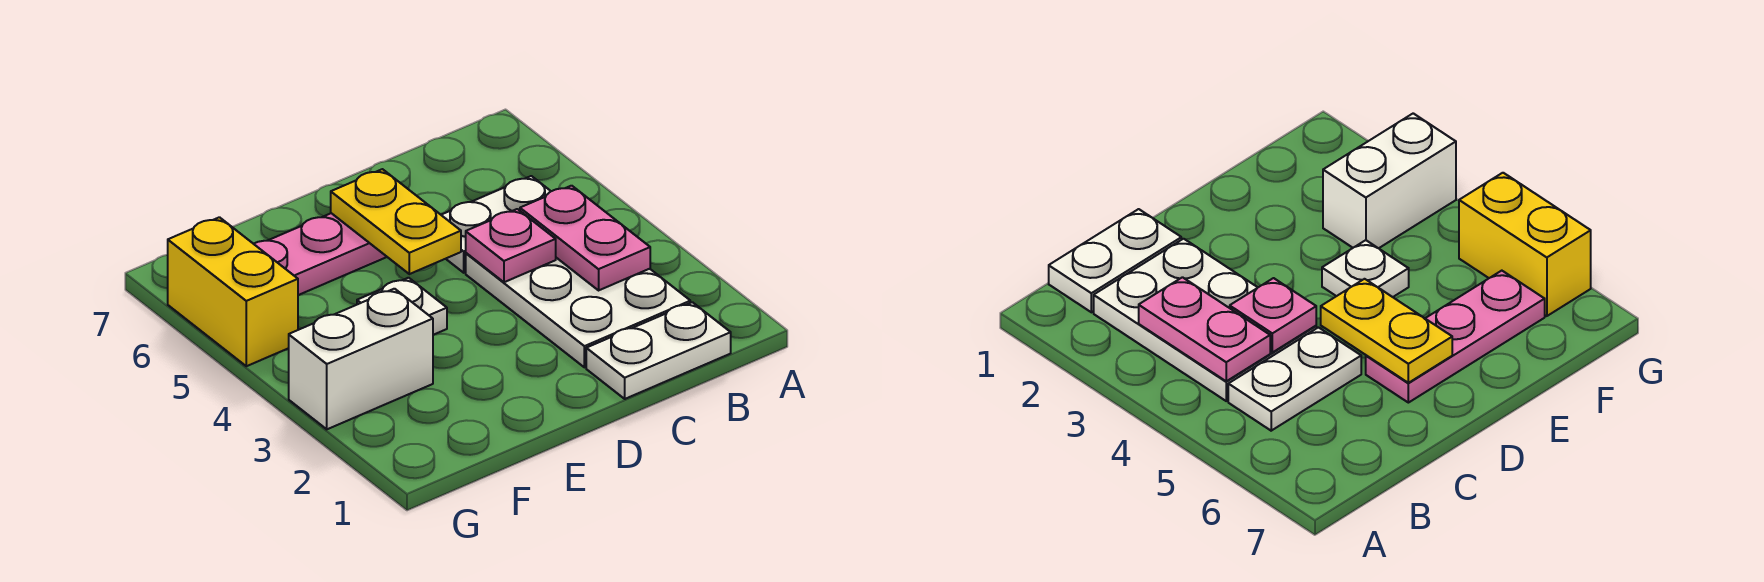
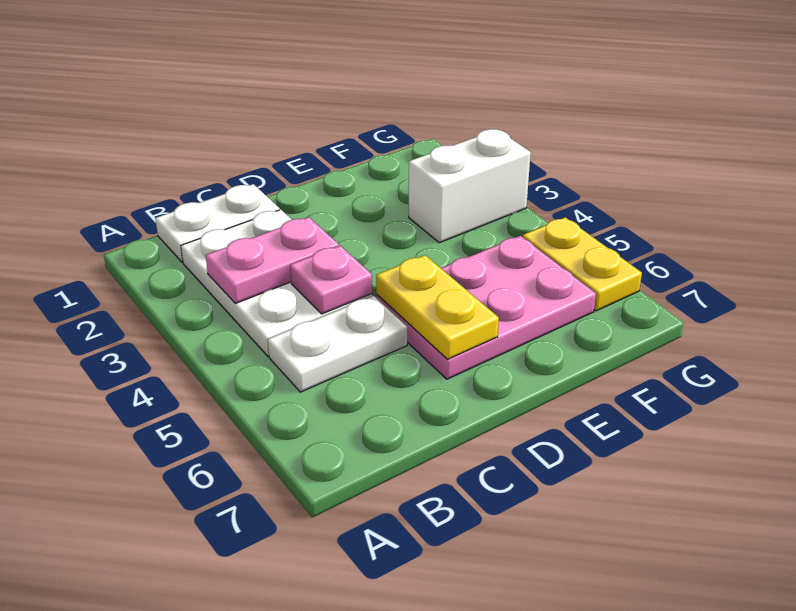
pink 1x2 plate [520,186,650,290] -> pink 1x2 plate turned to [206,217,339,303]
pink 1x3 plate [254,213,387,295] -> pink 2x3 plate [376,236,596,379]
white 1x1 plate [357,278,447,335] -> none
yellow 1x2 brick [168,217,298,366] -> yellow 1x2 plate [523,217,642,311]

